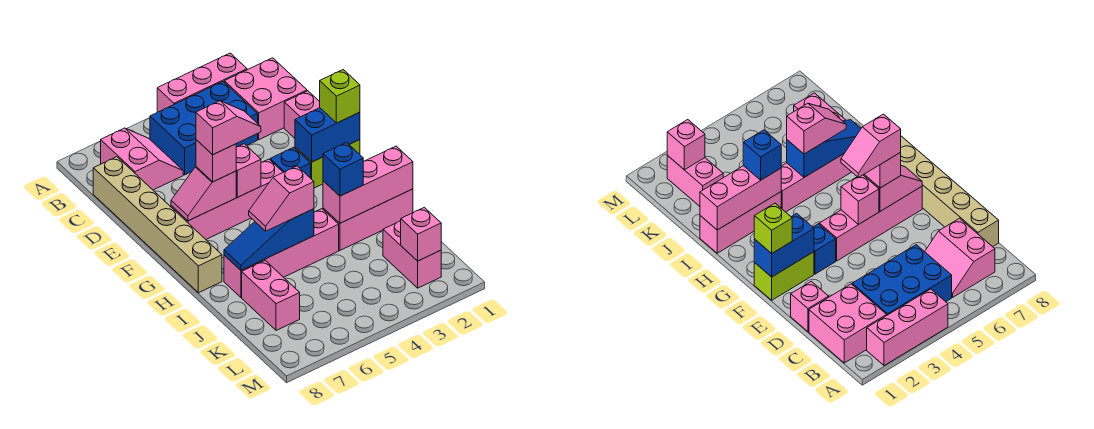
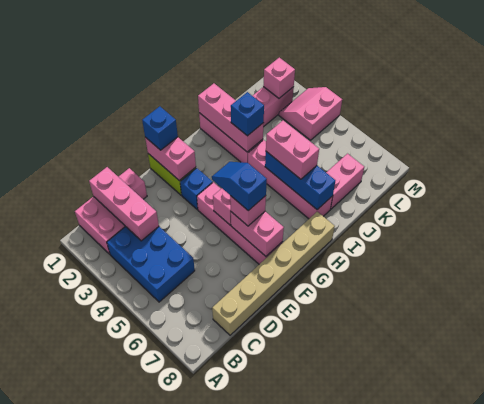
pink 1x3 brick [157,53,247,112] -> pink 1x3 brick moved to [89,167,159,241]
pink 2x2 slope [101,128,183,190] -> pink 2x2 slope moved to [279,87,342,140]
blue 1x2 brick [295,108,360,162] -> pink 1x2 brick [145,137,196,181]
lime 1x1 brick [320,70,360,123] -> blue 1x1 brick [142,106,178,150]
pink 1x2 slope [196,101,261,155] -> blue 1x2 slope [212,162,267,211]
pink 1x2 slope [171,167,236,221] -> pink 1x2 brick [231,211,284,256]
blue 1x3 slope [224,209,314,270] -> blue 1x3 brick [265,152,335,210]
pink 1x2 slope [249,166,314,231] -> pink 1x2 brick [266,120,319,179]

